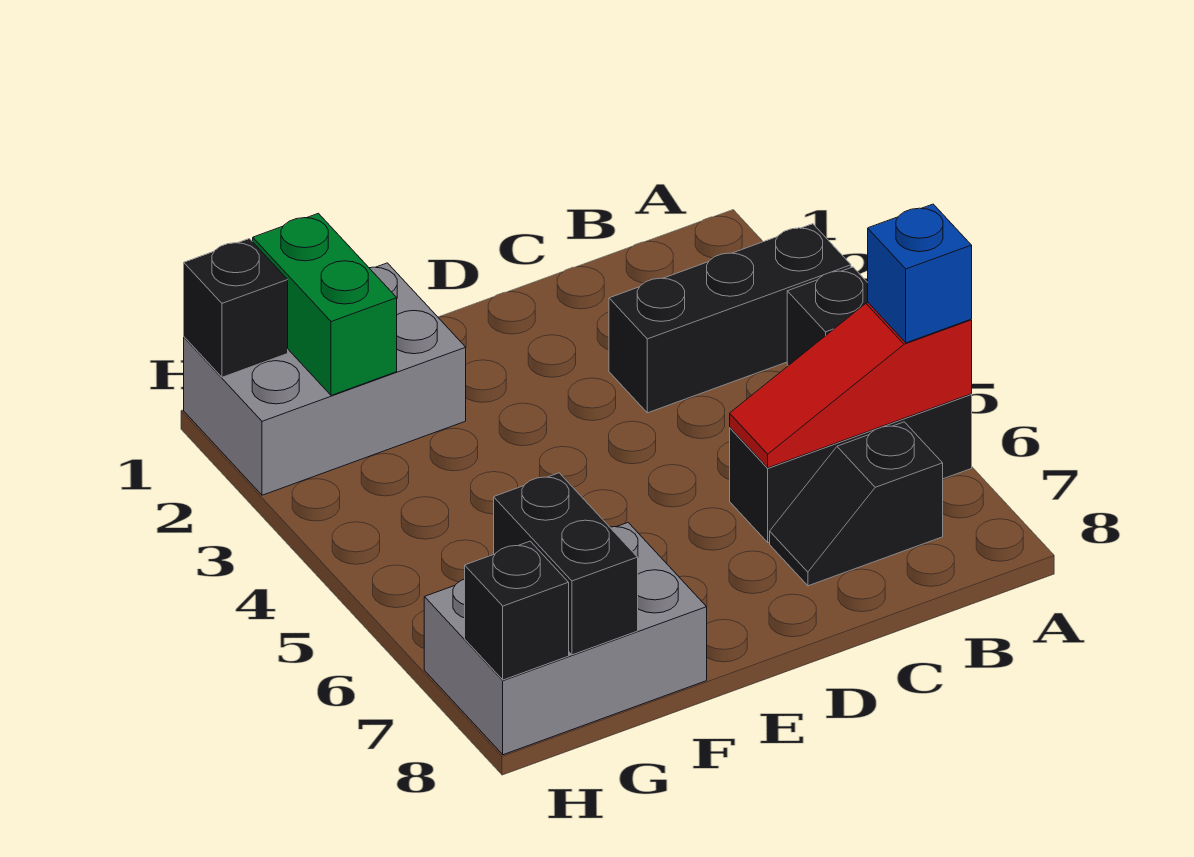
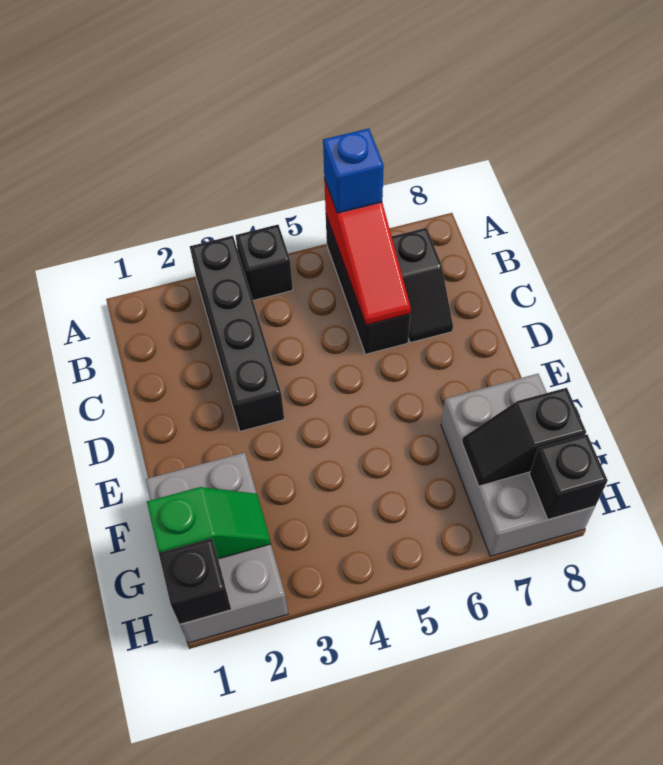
black 1x3 brick [609,224,851,413] -> black 1x4 brick [190,236,284,431]
green 1x2 brick [253,213,397,395] -> green 1x2 slope [147,487,271,559]
black 1x2 brick [494,473,638,655] -> black 1x2 slope [462,388,586,486]

